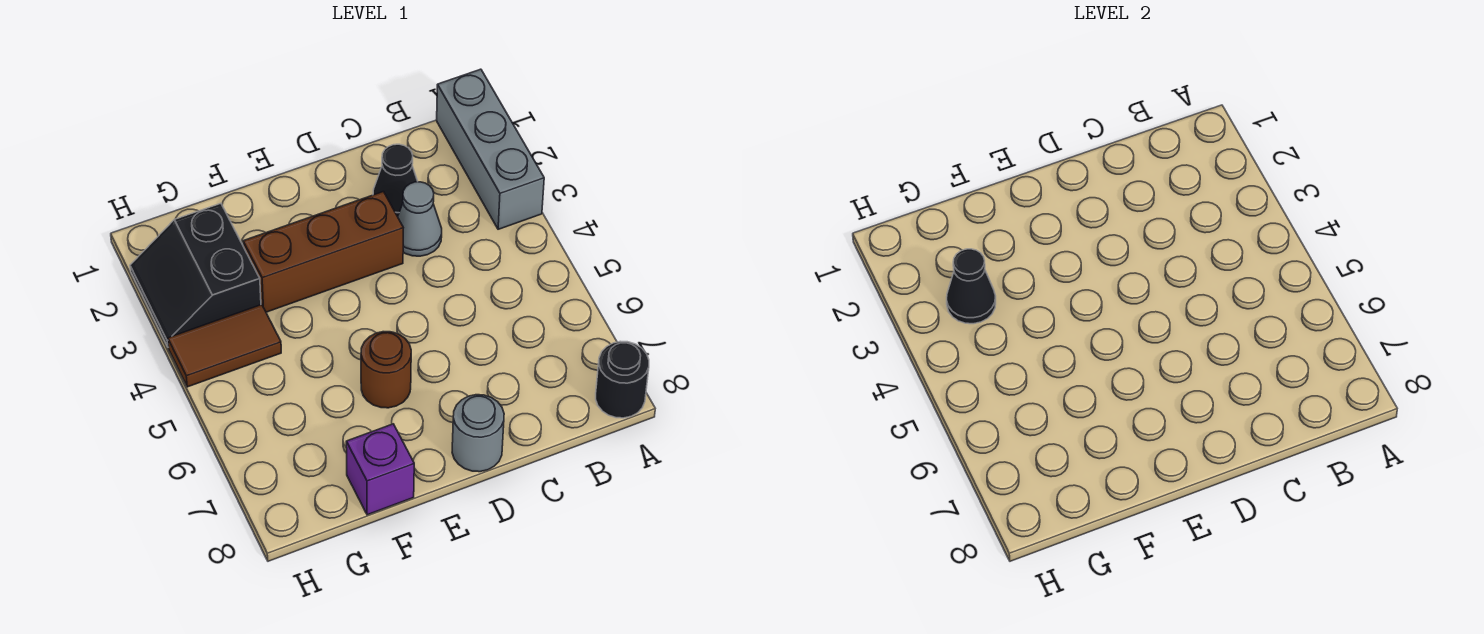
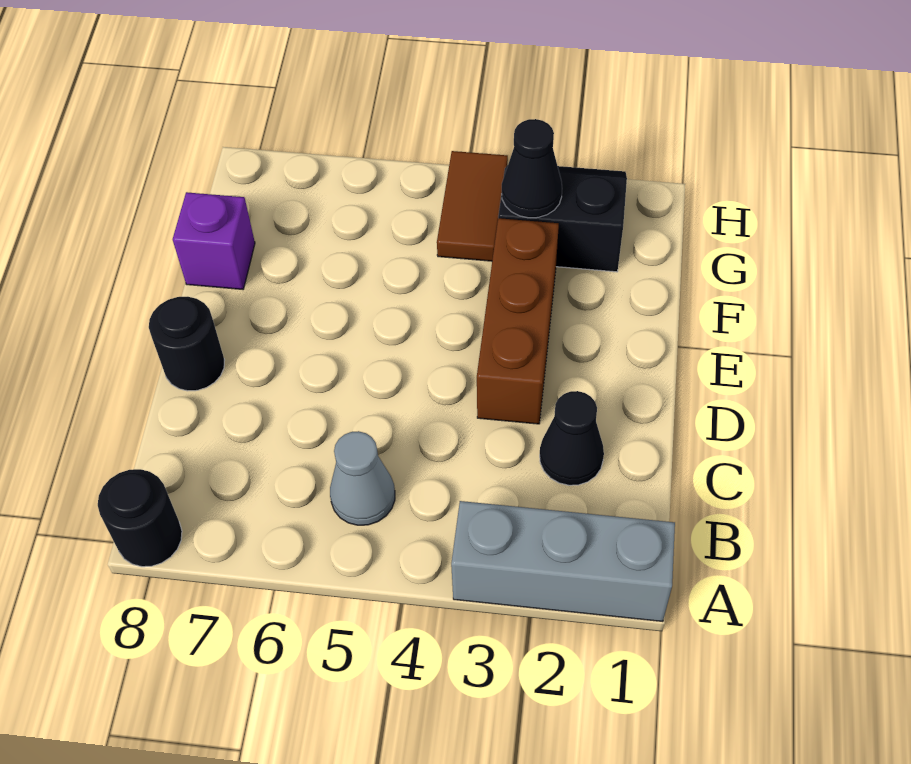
grey 1x1 cone [398,182,442,256] -> grey 1x1 cone moved to [330,431,395,525]
grey 1x1 round brick [452,395,504,472] -> black 1x1 round brick [149,297,225,391]
brown 1x1 round brick [361,332,411,408] -> none

